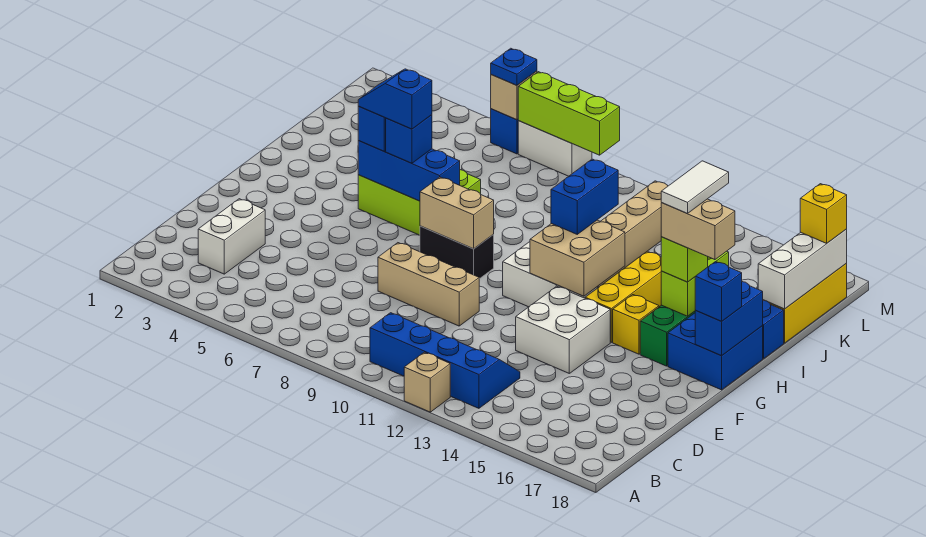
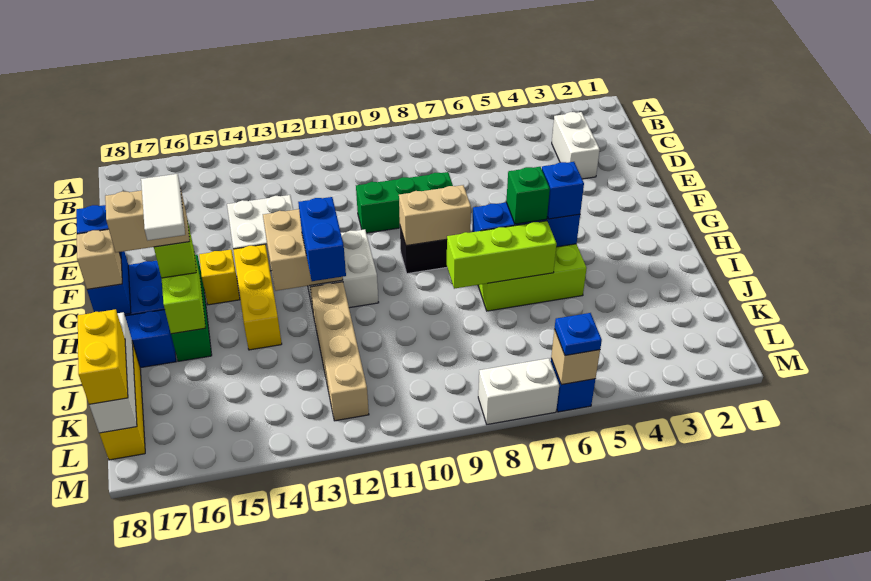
tan 1x1 brick [404,352,450,412] -> tan 1x1 brick moved to [77,229,122,289]
blue 2x4 slope [370,313,520,408] -> none
tan 1x3 brick [378,243,479,326] -> green 1x3 brick [356,172,453,233]
blue 1x2 slope [358,69,432,129] -> none
blue 1x1 brick [386,115,432,163] -> green 1x1 brick [506,167,550,224]
yellow 1x1 brick [800,184,847,243] -> yellow 1x2 brick [78,309,128,404]
lime 1x3 brick [518,72,620,155] -> lime 1x3 brick moved to [447,221,557,289]

